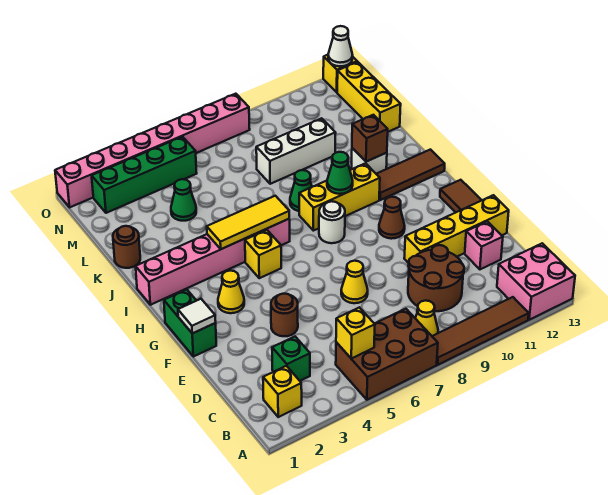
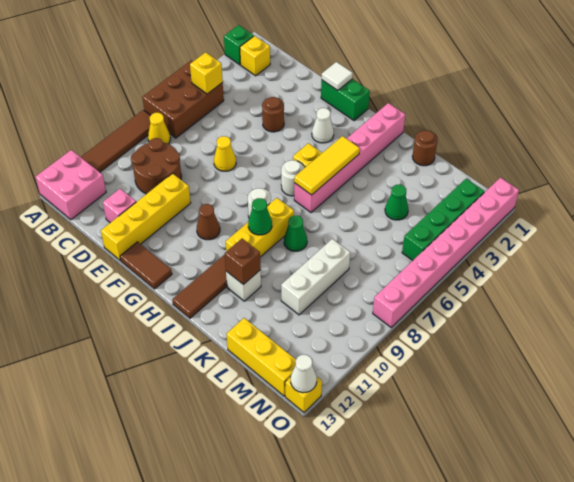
green 1x1 brick [272,337,310,381] -> green 1x1 brick moved to [224,25,254,65]
yellow 1x1 cone [218,271,244,313] -> white 1x1 cone [312,108,334,143]
none -> white 1x1 round brick [281,160,304,196]

